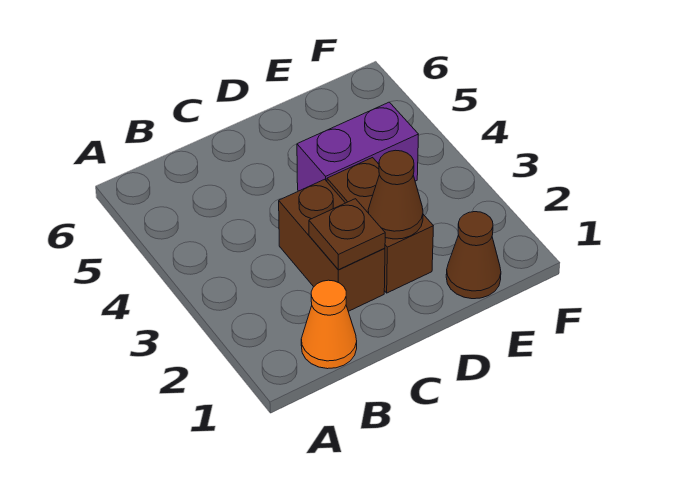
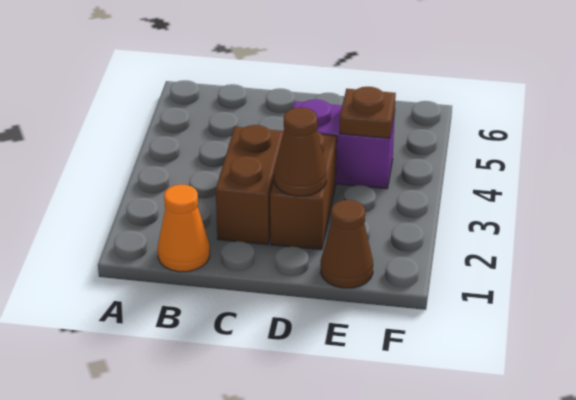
brown 1x1 plate [309,199,385,270] -> brown 1x1 plate moved to [340,87,396,138]

